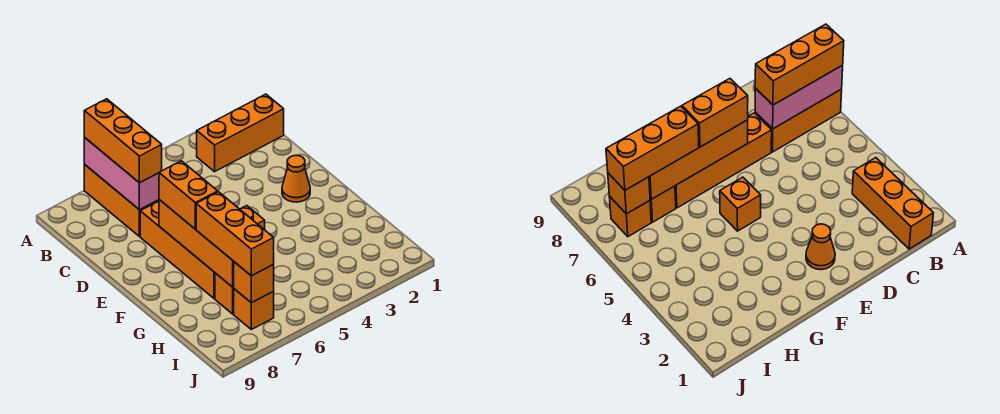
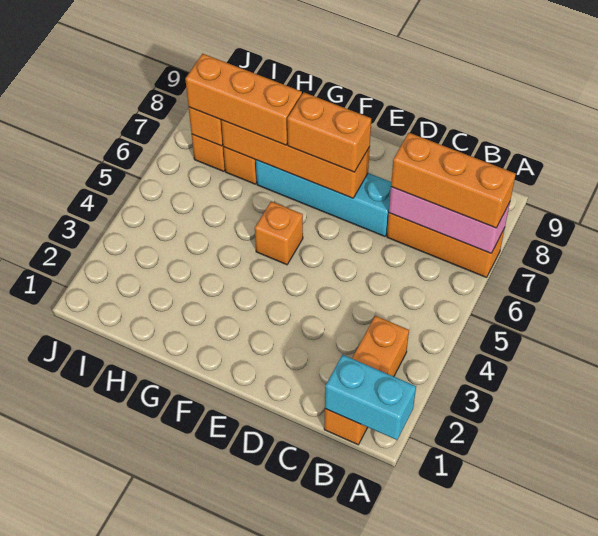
none -> cyan 1x2 brick [325,355,416,440]
orange 1x4 brick [140,201,215,299] -> cyan 1x4 brick [256,160,391,236]
orange 1x1 cone [282,156,310,202] -> none

